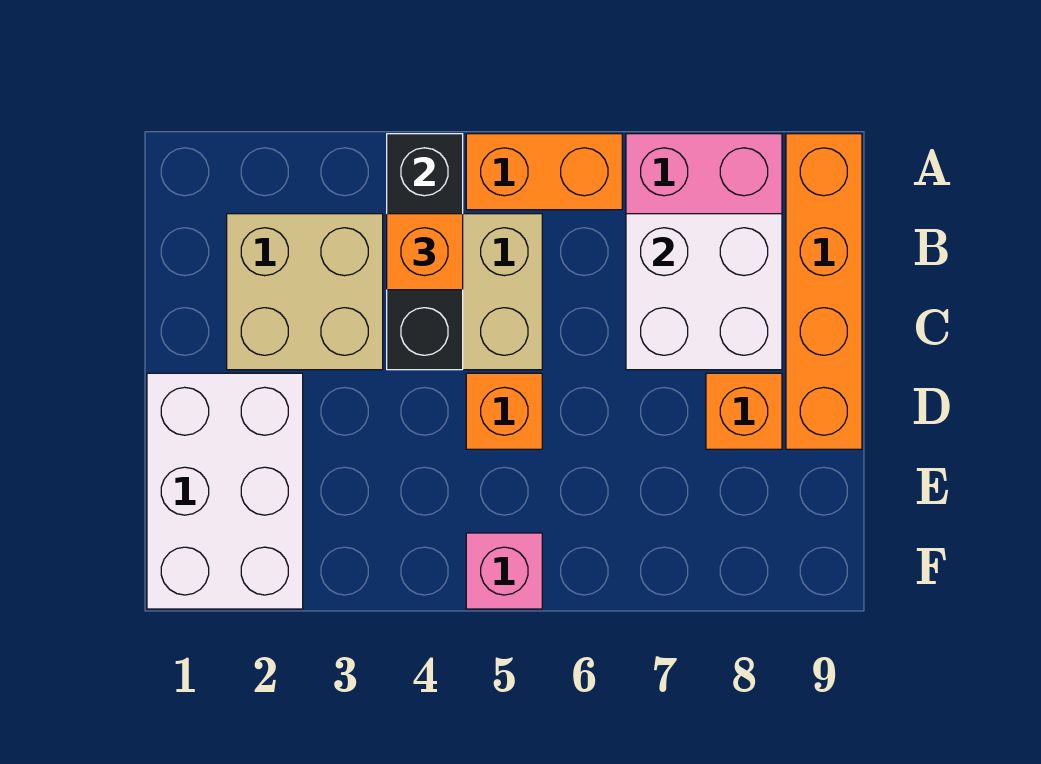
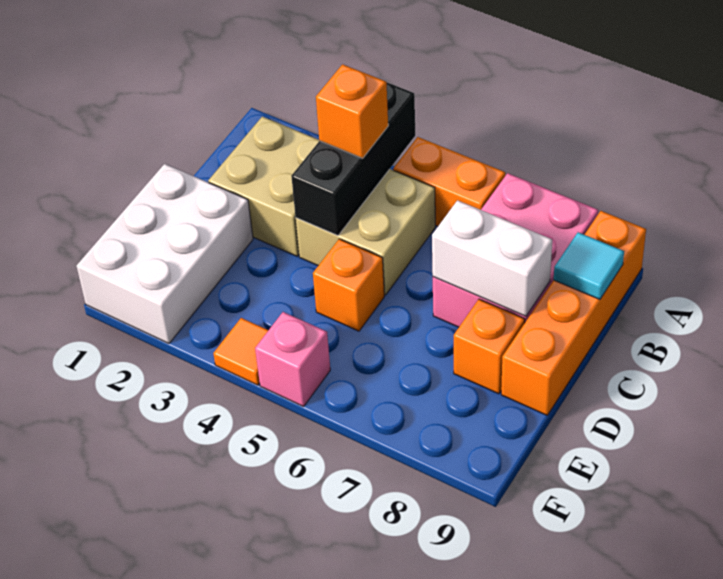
white 2x2 brick [626,214,782,370] -> white 1x2 brick [432,200,552,316]
none -> cyan 1x1 tile [554,232,624,299]
none -> orange 1x1 tile [213,318,268,385]

